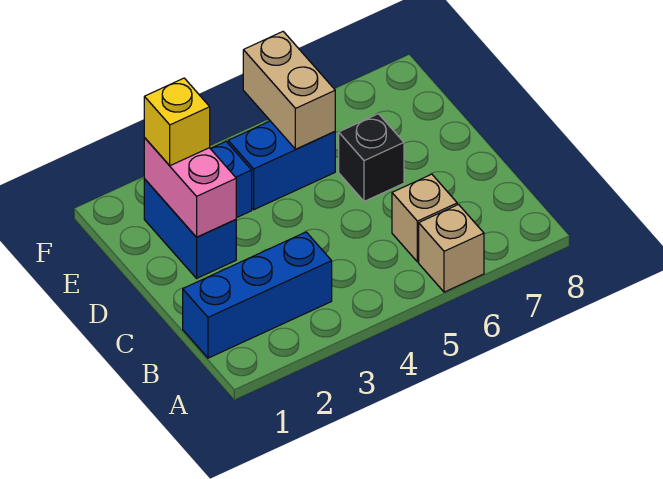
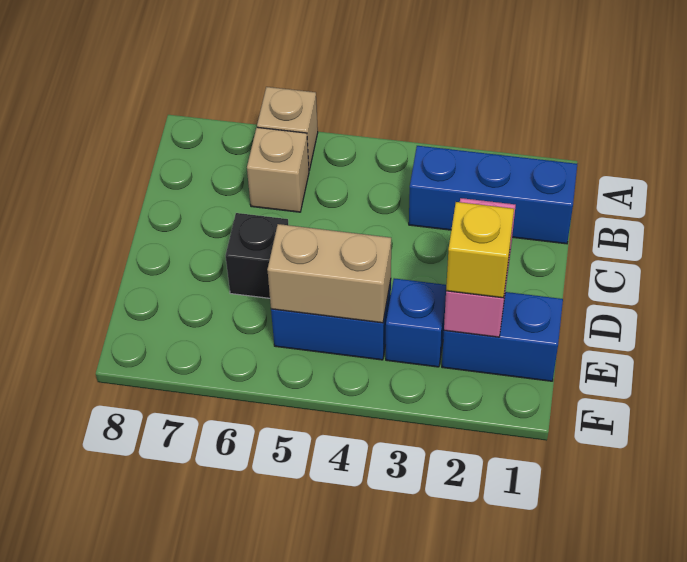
blue 1x2 brick [144,179,236,278] -> blue 1x2 brick turned to [442,292,563,381]
tan 1x2 brick [243,32,335,149] -> tan 1x2 brick turned to [267,224,391,323]

